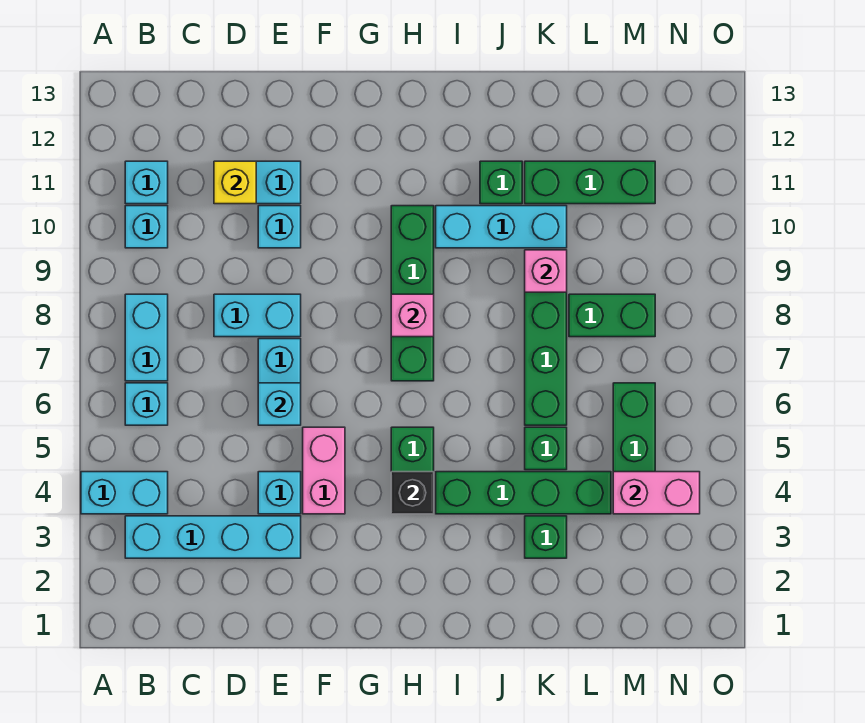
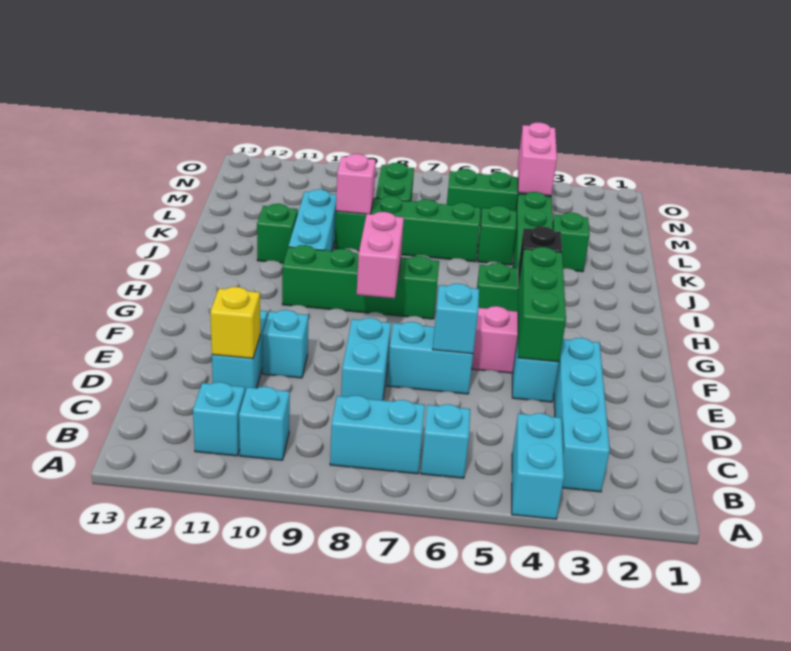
pink 1x1 brick [391,294,434,337] -> pink 1x2 brick [357,212,404,298]
green 1x3 brick [525,161,655,204] -> green 1x3 brick moved to [518,247,566,362]

